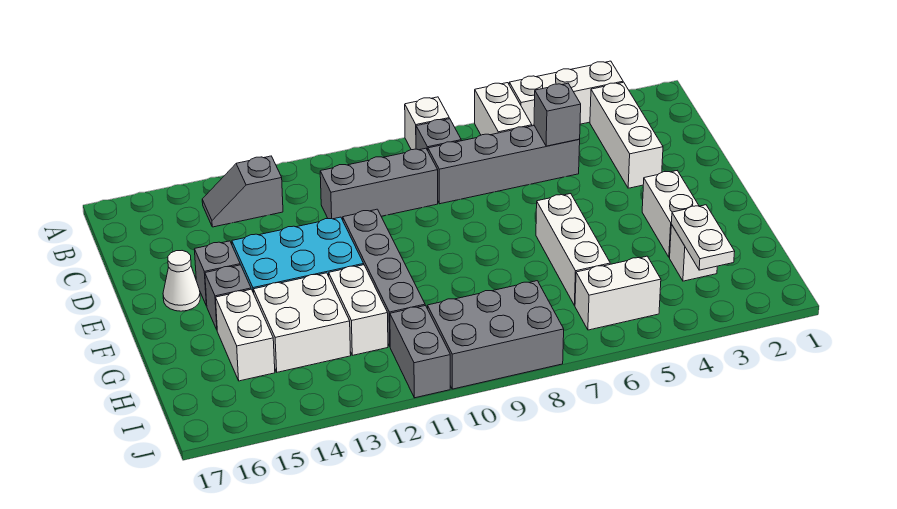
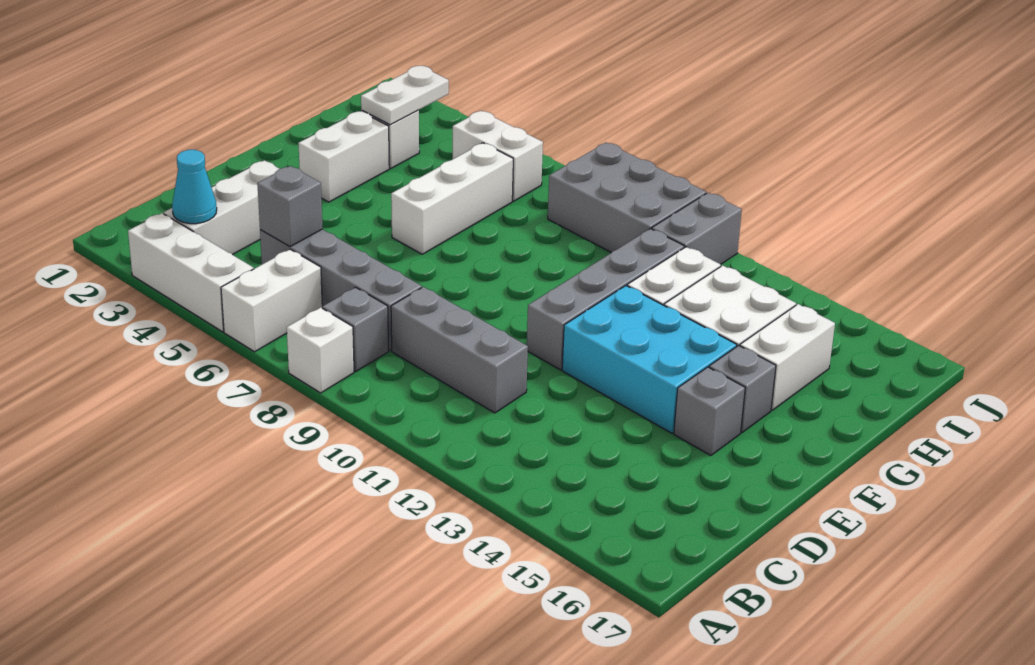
none -> cyan 1x1 cone [172,150,217,224]
grey 1x2 slope [202,156,283,227] -> none
white 1x1 cone [163,251,200,311] -> none

